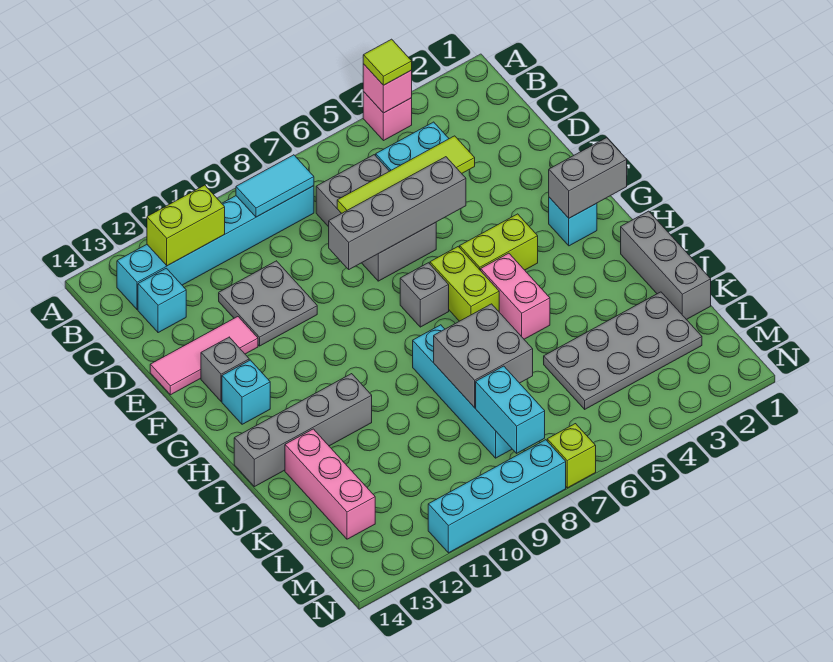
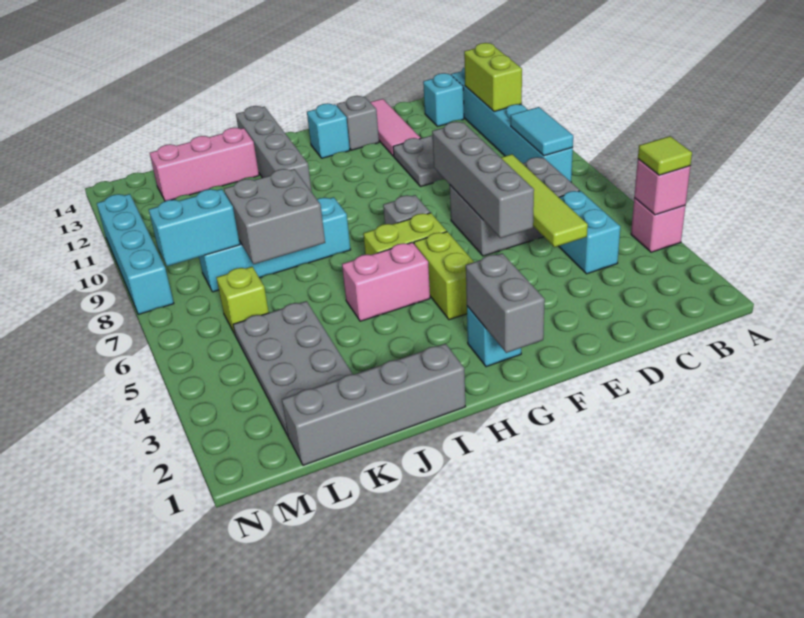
grey 1x3 brick [621,211,711,320] -> grey 1x4 brick [282,343,465,465]
lime 1x1 brick [547,424,596,488] -> lime 1x1 brick moved to [216,267,269,334]

